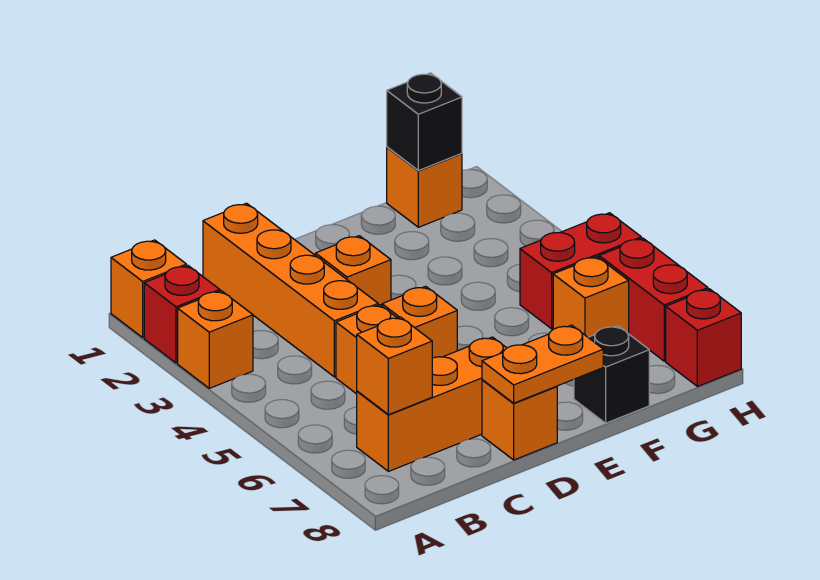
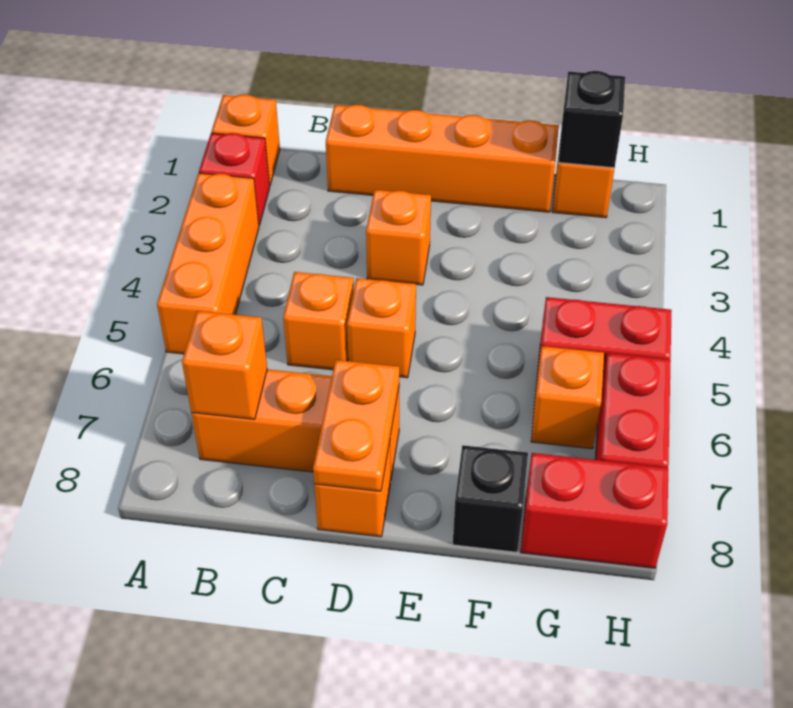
orange 1x1 brick [178,291,253,388] -> orange 1x3 brick [157,173,259,354]
orange 1x4 brick [203,203,378,377] -> orange 1x4 brick turned to [326,105,559,212]
orange 1x2 plate [482,325,603,403] -> orange 1x2 plate turned to [313,360,399,491]
red 1x1 brick [666,289,741,387] -> red 1x2 brick [521,453,668,568]

